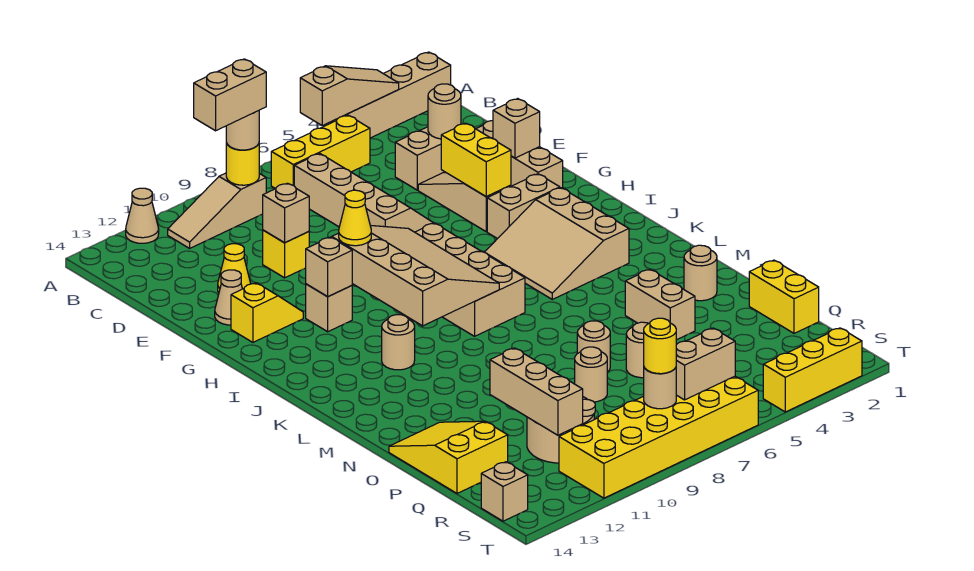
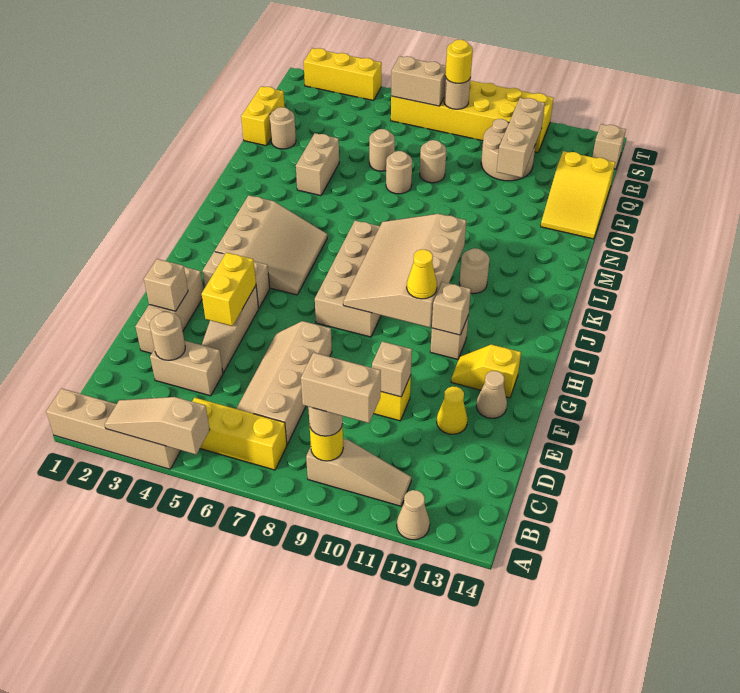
tan 1x1 round brick [684,245,717,301] -> tan 1x1 round brick moved to [269,107,296,149]

